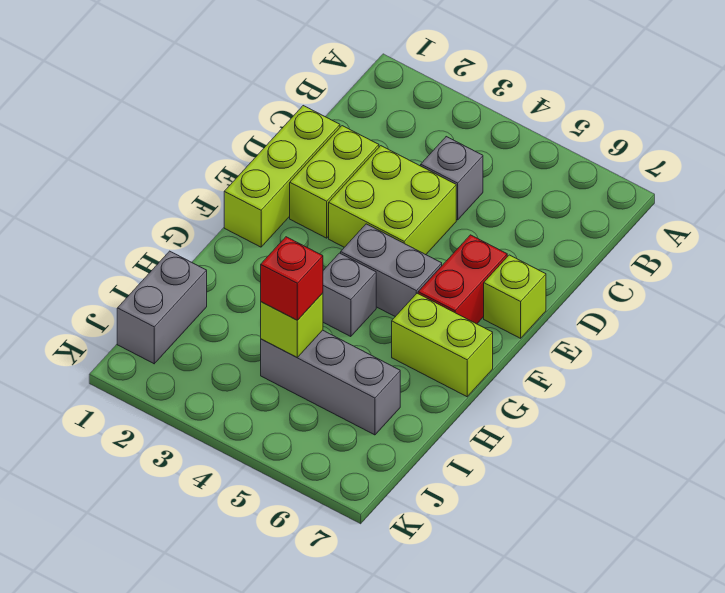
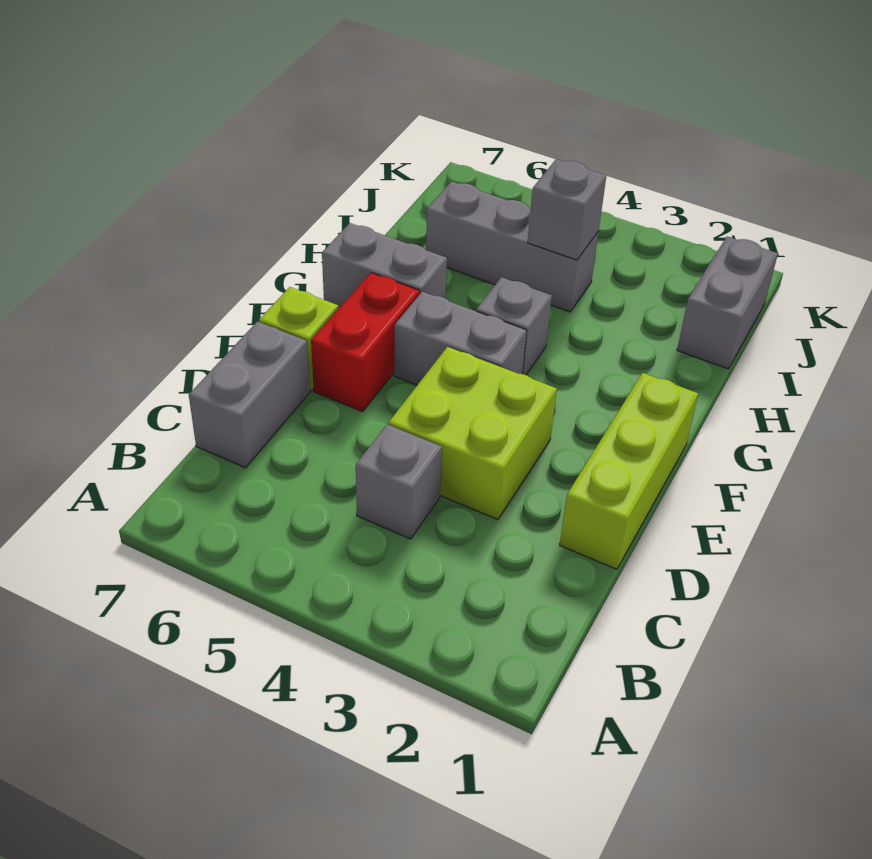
none -> grey 1x2 brick [189,322,310,468]
lime 1x2 brick [290,126,379,238] -> none
lime 1x2 brick [392,293,493,397] -> grey 1x2 brick [322,223,447,309]
lime 1x1 brick [261,293,323,357] -> grey 1x1 brick [528,159,606,260]
red 1x1 brick [261,237,323,320] -> none

